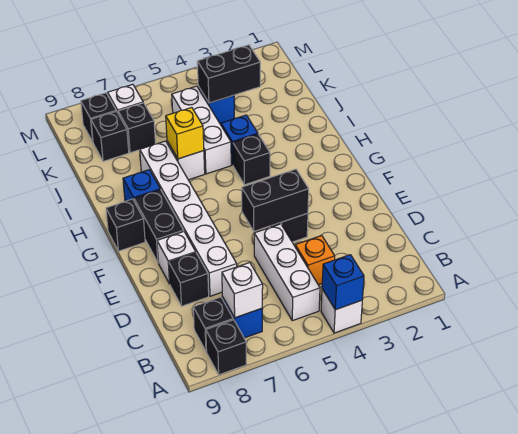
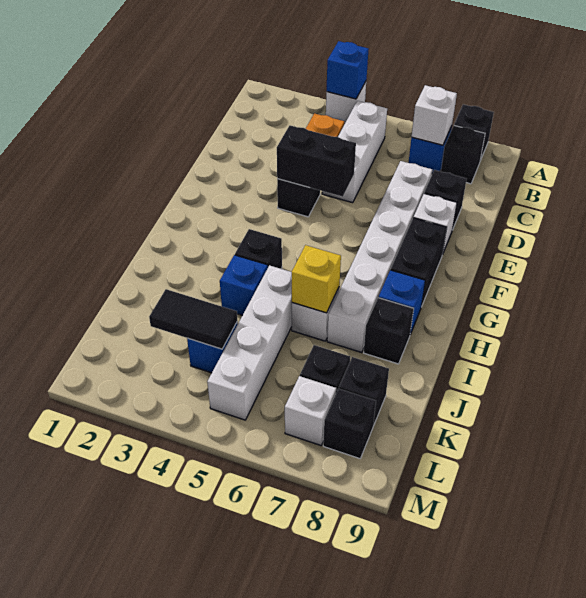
black 1x1 brick [106,199,145,251] -> black 1x1 brick moved to [364,298,414,364]
white 1x3 brick [172,86,231,174] -> white 1x4 brick [207,265,292,420]
black 1x2 brick [197,45,260,103] -> black 1x2 tile [149,289,237,349]

